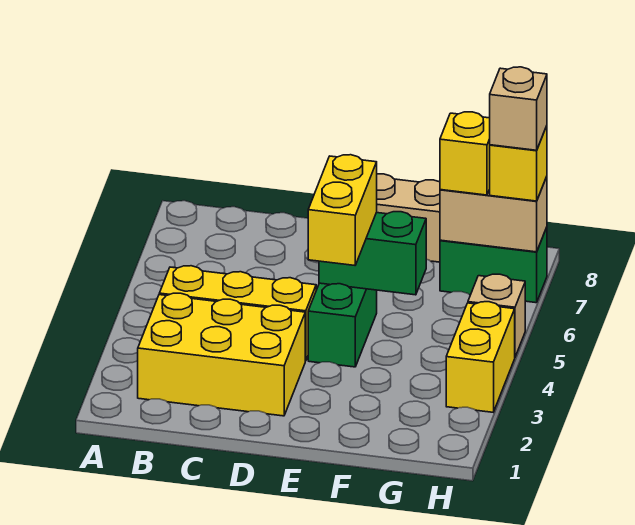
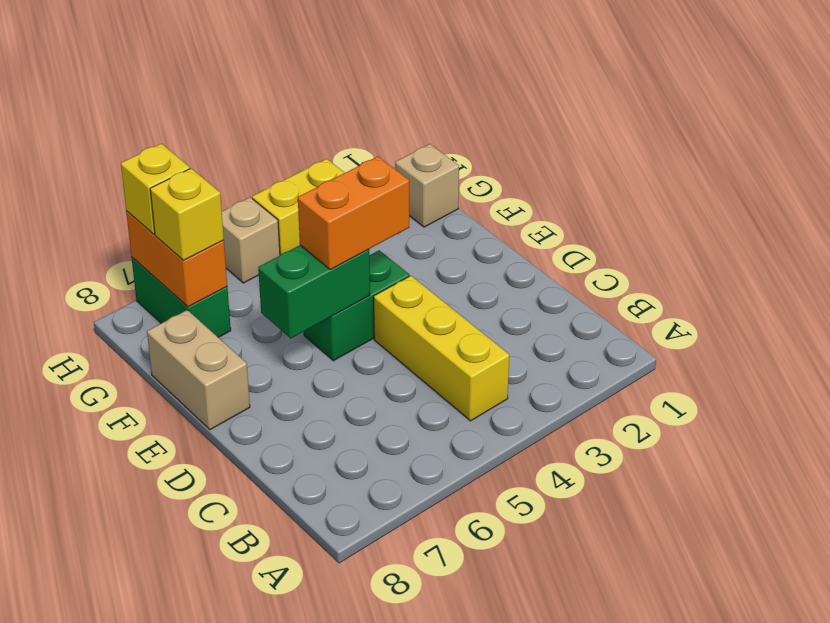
yellow 2x3 brick [138,293,305,416] -> none
yellow 1x2 brick [308,155,377,265] -> orange 1x2 brick [298,156,409,269]
green 1x2 brick [319,212,426,295] -> green 1x2 brick turned to [258,245,370,338]
tan 1x2 brick [440,177,547,252] -> orange 1x2 brick [126,211,227,307]
tan 1x1 brick [490,67,547,150] -> tan 1x1 brick moved to [395,144,459,227]

